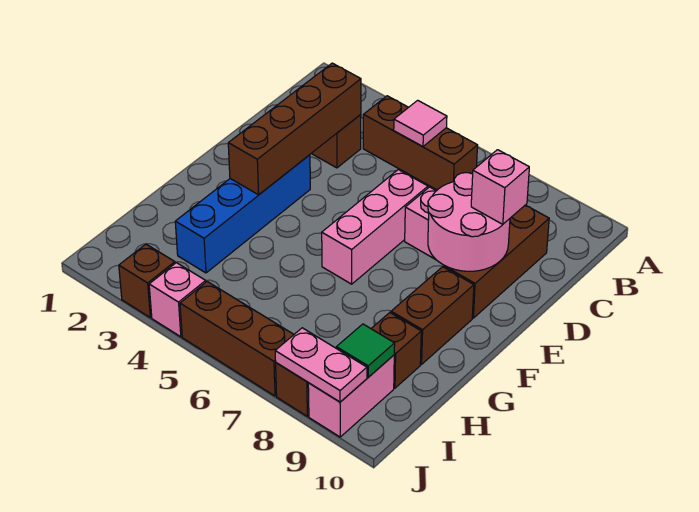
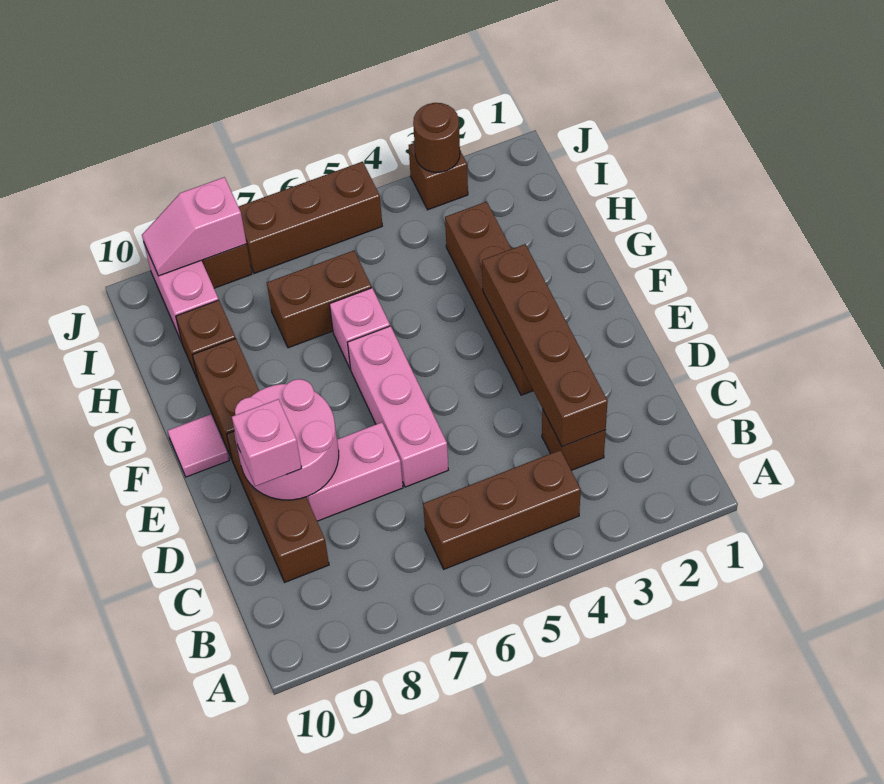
pink 1x1 tile [394,100,447,147] -> pink 1x1 tile moved to [168,414,229,477]
blue 1x4 brick [175,155,310,273] -> brown 1x4 brick [445,202,533,395]
none -> brown 1x2 brick [267,251,372,348]
green 1x1 tile [336,324,395,377] -> none
none -> brown 1x1 round brick [413,103,460,172]
pink 1x1 brick [149,263,206,337] -> pink 1x1 brick moved to [330,288,390,369]
pink 1x2 plate [275,328,367,402] -> pink 1x2 slope [142,177,246,276]

